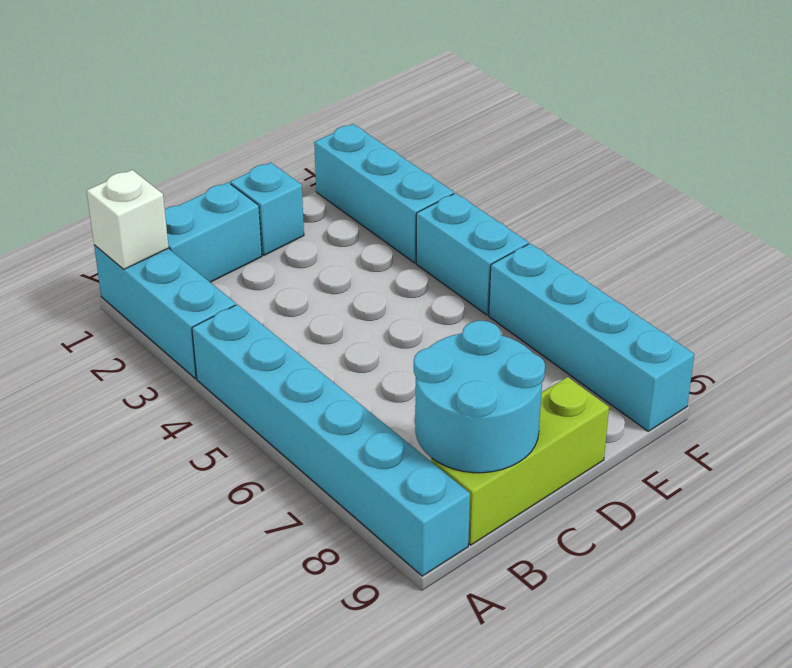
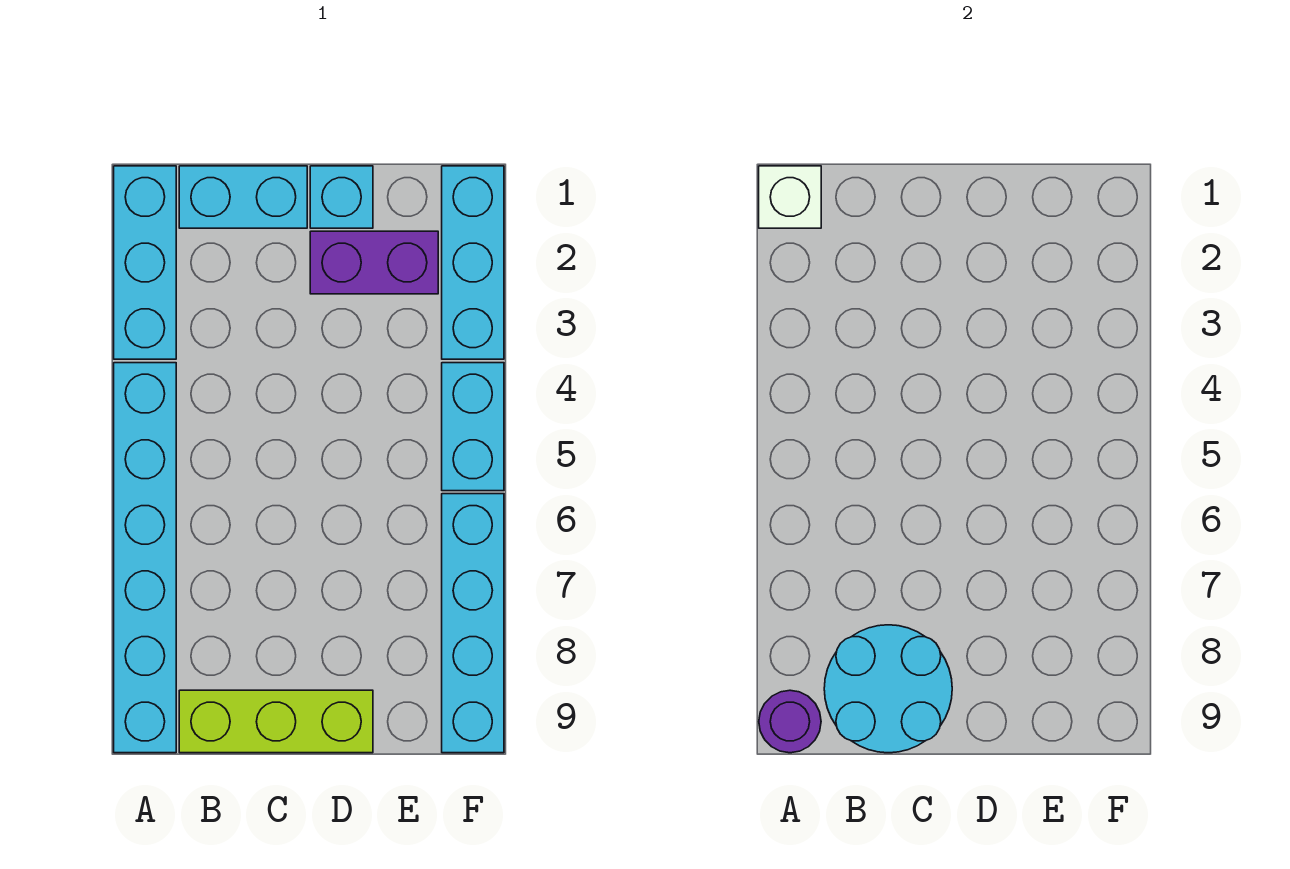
none -> purple 1x1 round brick [759,690,821,753]
none -> purple 1x2 brick [310,231,438,294]

